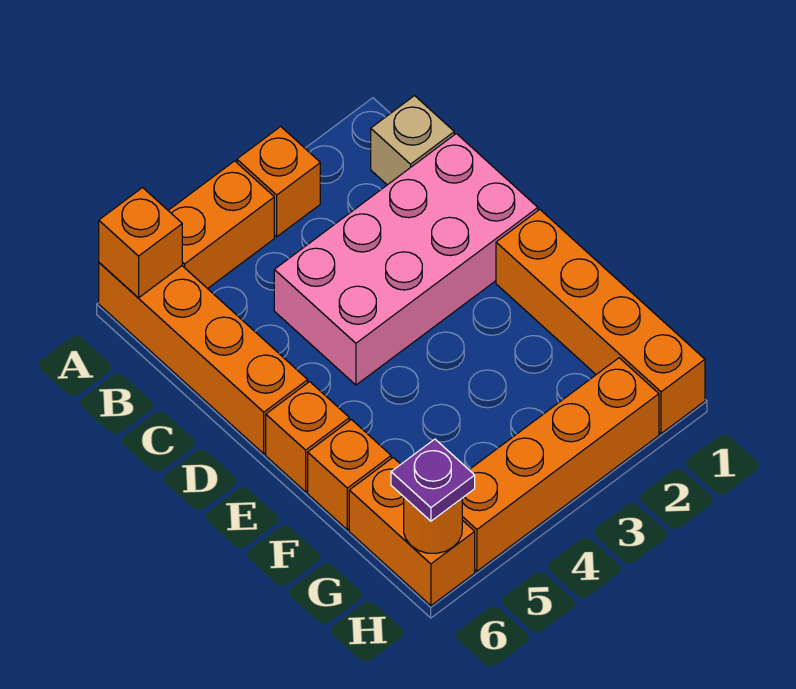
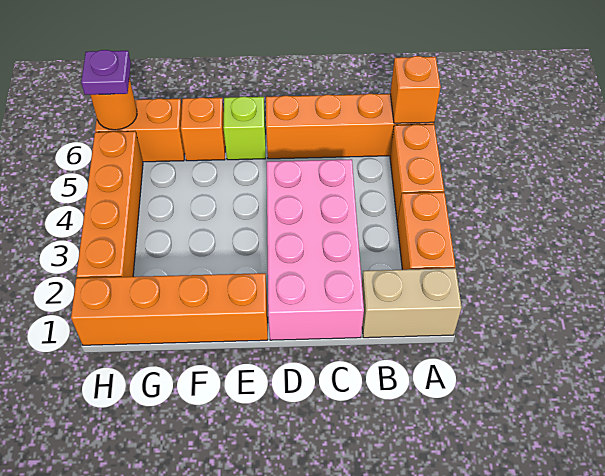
orange 1x1 brick [237,126,320,237] -> orange 1x2 brick [397,192,455,270]
tan 1x1 brick [371,96,454,185] -> tan 1x2 brick [362,268,462,338]
orange 1x1 brick [266,382,349,492] -> lime 1x1 brick [223,97,266,160]

